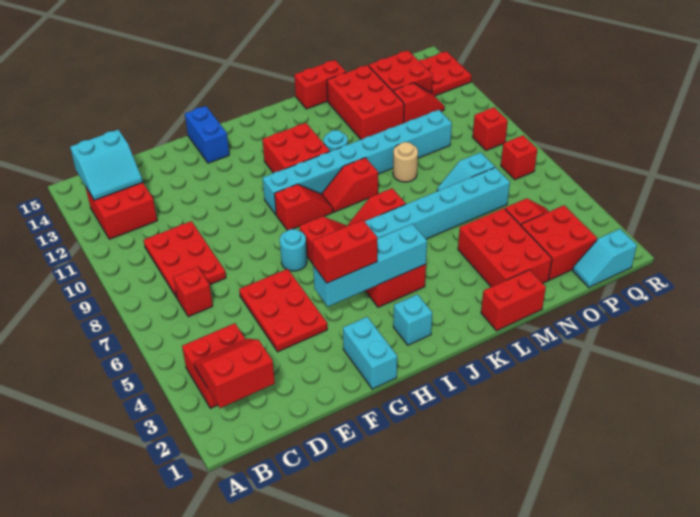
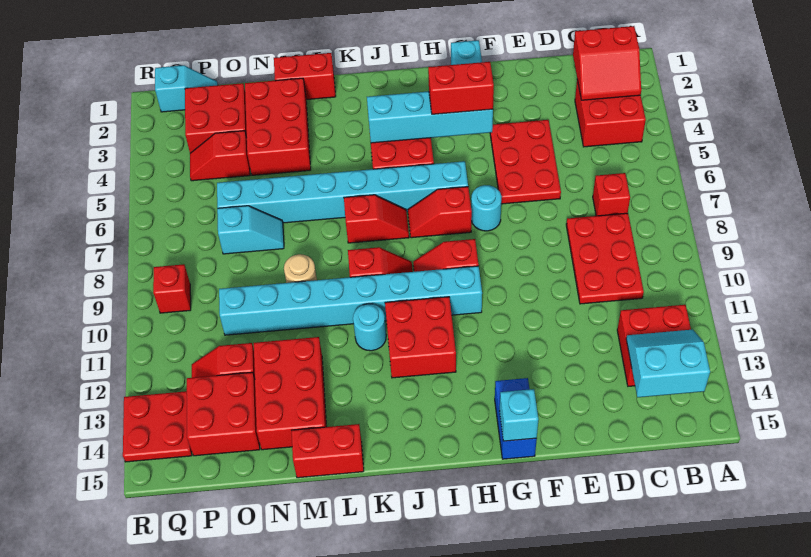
cyan 1x1 brick [393,294,432,345] -> cyan 1x1 brick moved to [499,389,538,441]
red 1x1 brick [501,135,537,180] -> none

